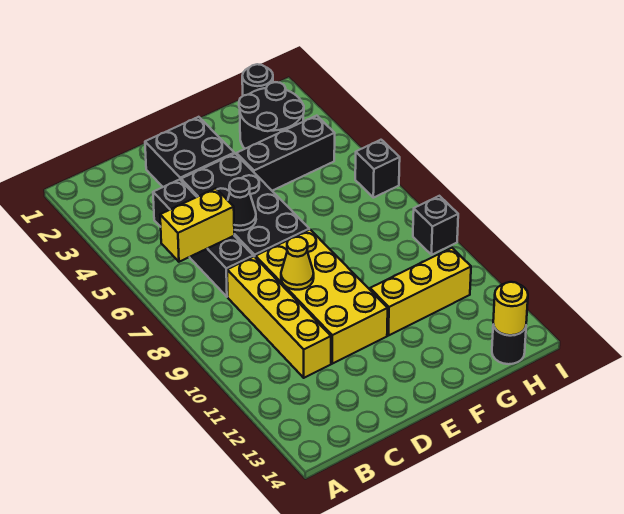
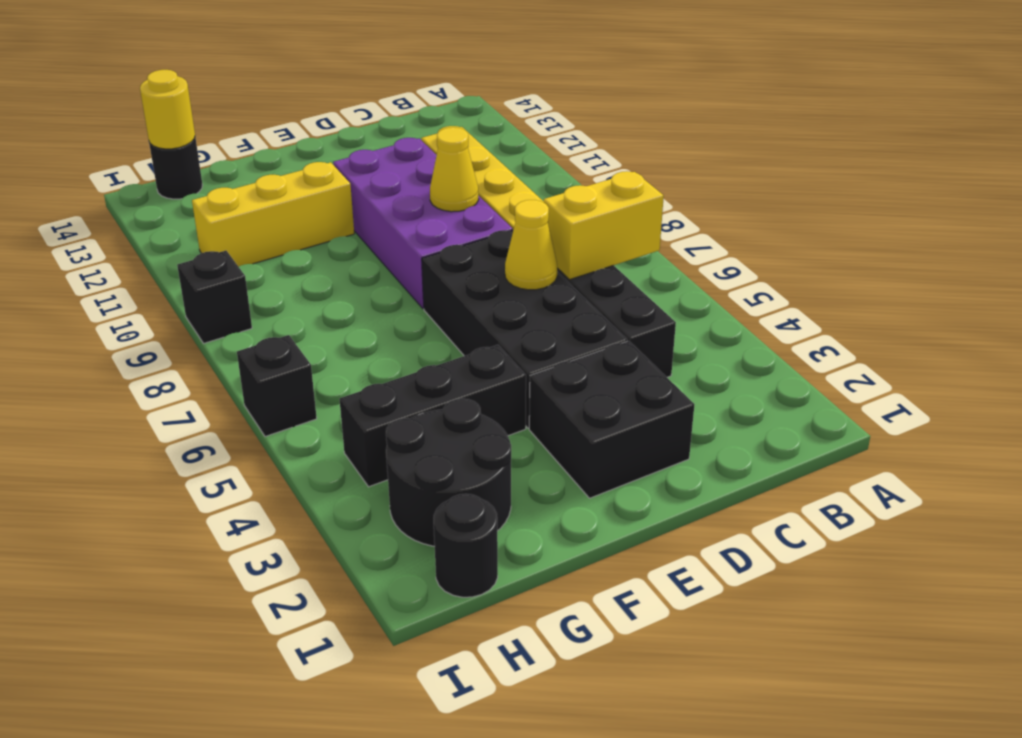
black 1x1 cone [228,178,256,231] -> yellow 1x1 cone [505,200,557,290]
yellow 2x4 brick [256,230,388,364] -> purple 2x4 brick [333,138,513,309]

